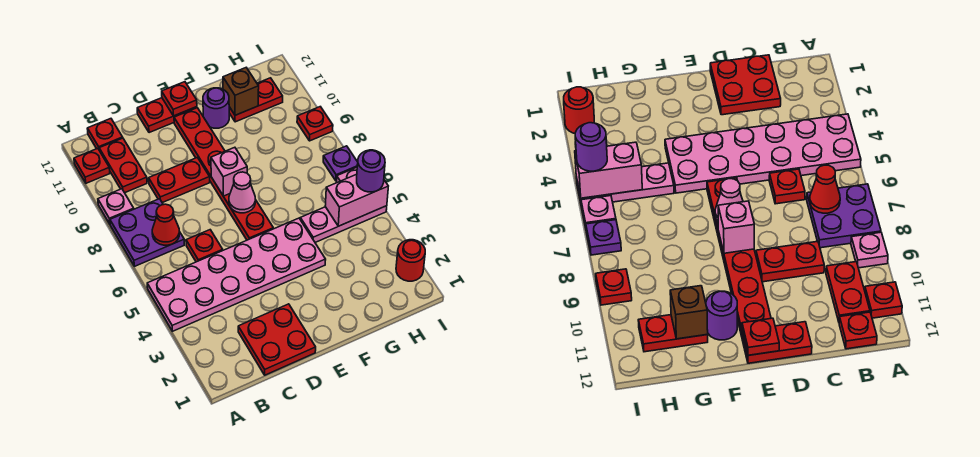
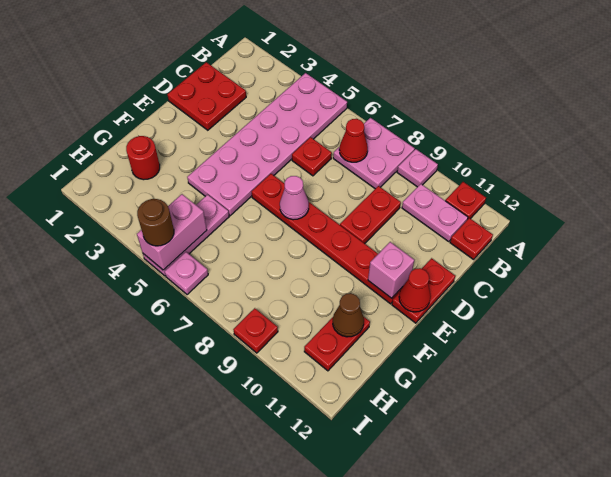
purple 2x2 plate [110,199,184,266] -> pink 2x2 plate [333,118,415,189]
red 1x2 plate [99,138,147,193] -> pink 1x2 plate [402,184,468,242]
pink 1x1 brick [211,147,247,196] -> pink 1x1 brick moved to [368,242,414,298]
red 1x1 plate [162,82,197,116] -> red 1x1 cone [399,268,431,312]
purple 1x1 round brick [203,88,229,128] -> none
brown 1x1 brick [223,68,259,115] -> brown 1x1 cone [333,293,364,337]
red 1x1 round brick [396,240,425,281] -> red 1x1 round brick moved to [126,136,160,180]
purple 1x1 round brick [357,150,385,192] -> brown 1x1 round brick [137,199,174,246]
purple 1x1 plate [323,146,358,181] -> none

